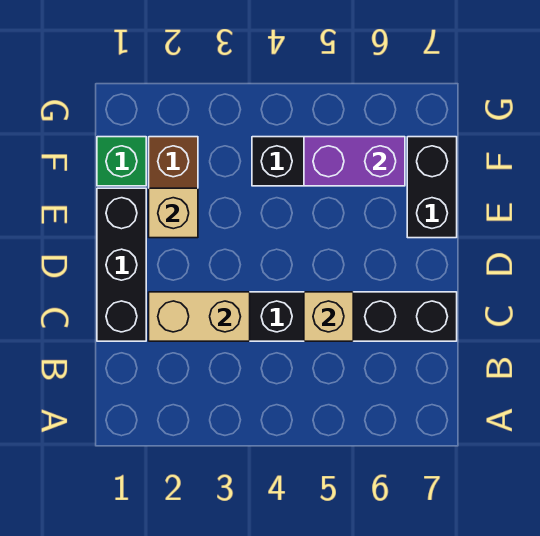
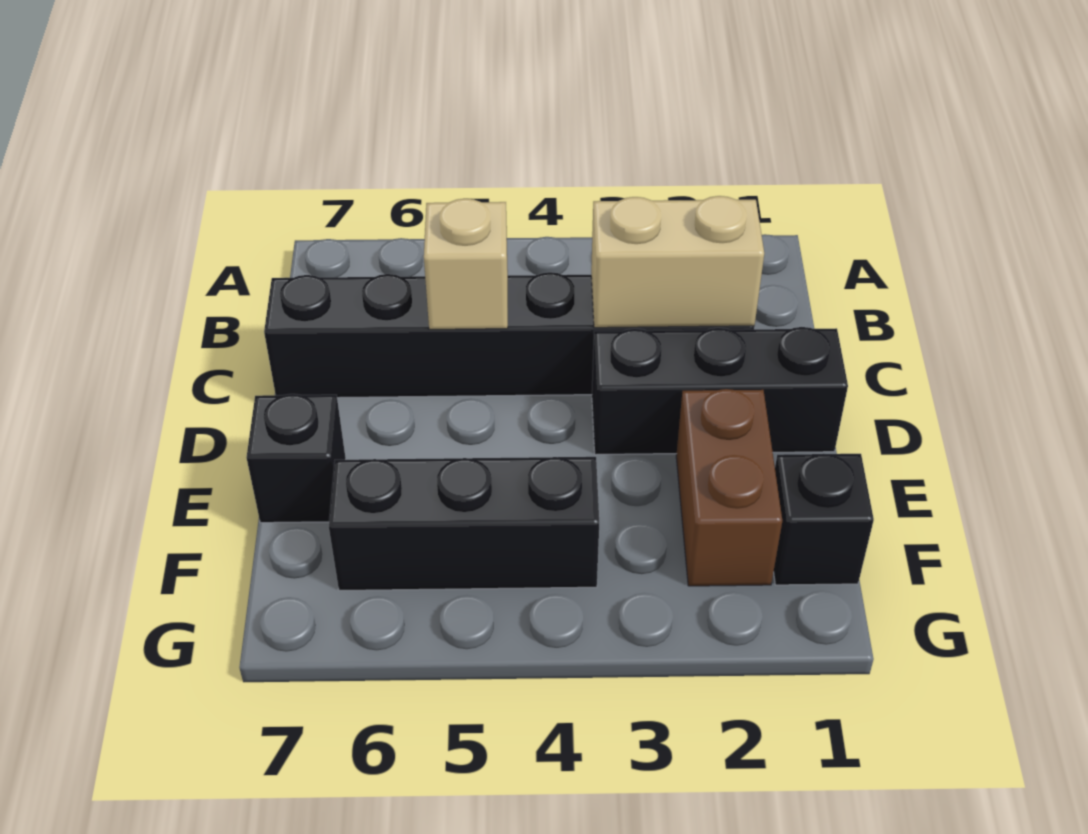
black 1x3 brick [97,188,146,341] -> black 1x3 brick turned to [592,327,848,455]
tan 1x1 brick [149,188,198,238] -> none
black 1x2 brick [407,137,457,238] -> black 1x1 brick [246,394,346,523]
green 1x1 brick [97,137,146,186] -> black 1x1 brick [774,454,874,585]
purple 1x2 brick [304,137,405,186] -> none

